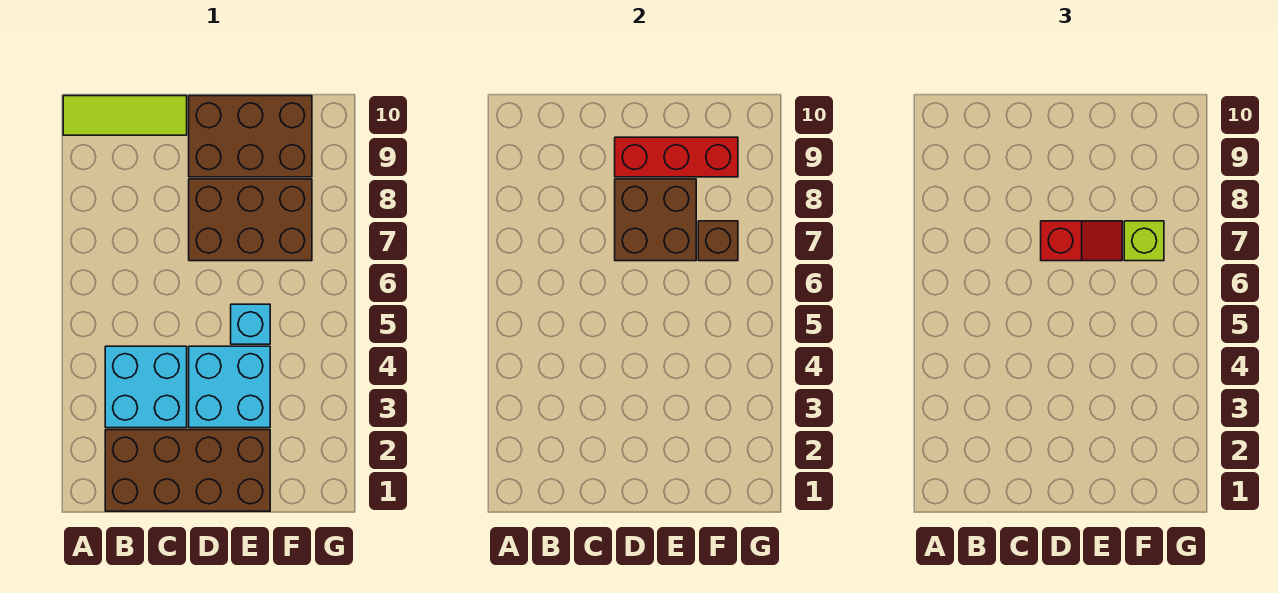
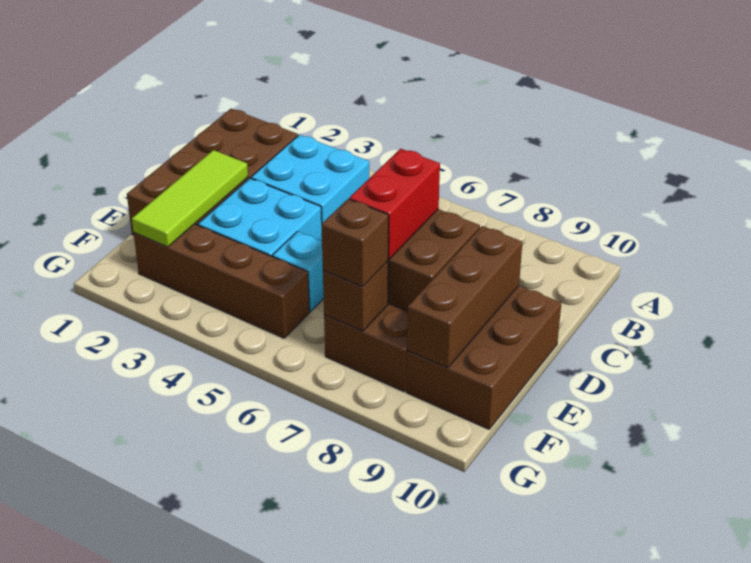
lime 1x3 tile [63,96,187,135] -> lime 1x3 tile moved to [132,150,248,247]
red 1x2 slope [1041,221,1122,261] -> red 1x2 brick [349,149,440,259]
red 1x3 brick [615,137,738,177] -> brown 1x3 brick [407,226,522,368]
none -> brown 1x4 brick [134,224,309,338]
lime 1x1 brick [1124,221,1164,261] -> brown 1x1 brick [321,199,388,287]

